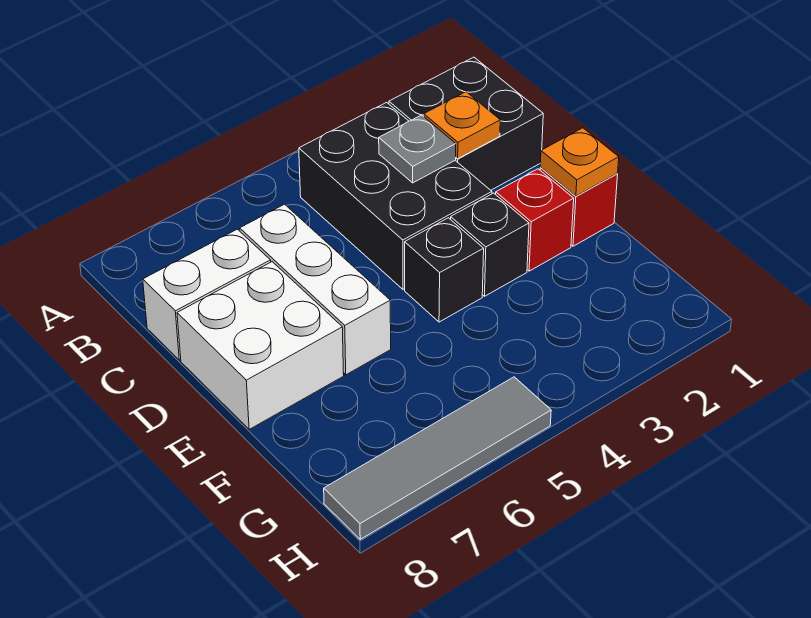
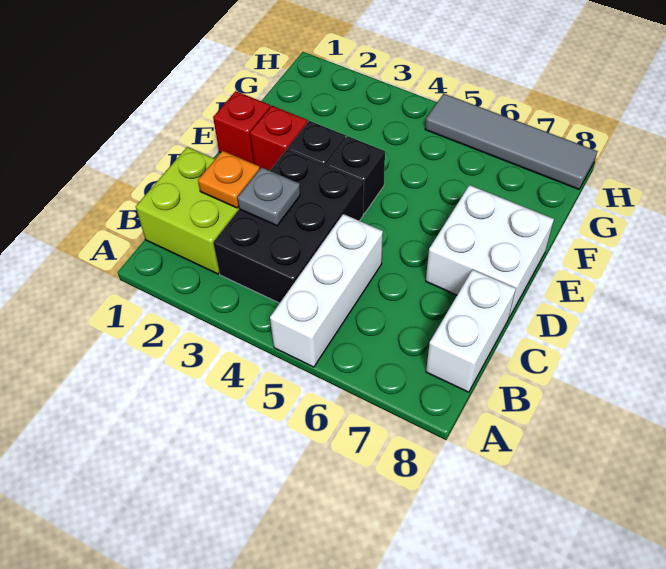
black 2x2 brick [389,57,543,190] -> lime 2x2 brick [136,147,239,274]
white 1x3 brick [240,204,391,375] -> white 1x3 brick moved to [270,214,383,367]
white 1x2 brick [143,229,271,360] -> white 1x2 brick turned to [426,270,516,392]
orange 1x1 plate [540,128,619,196] -> none

